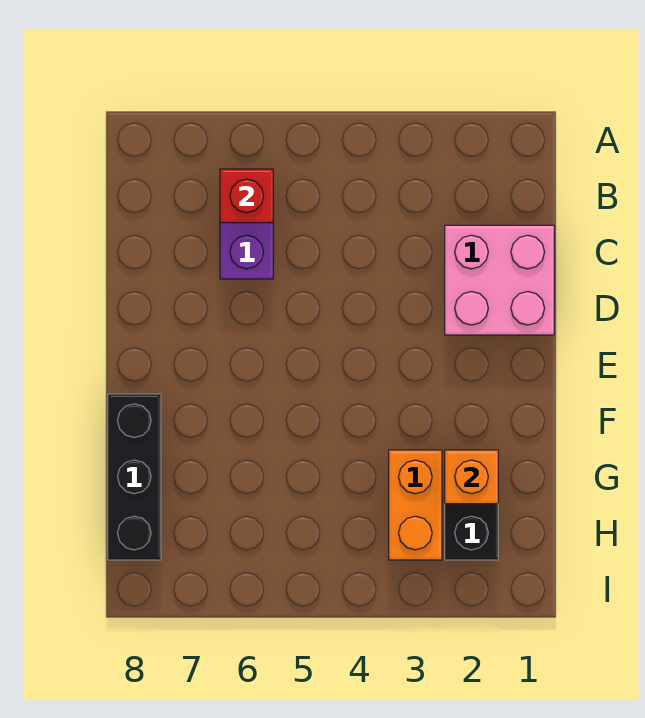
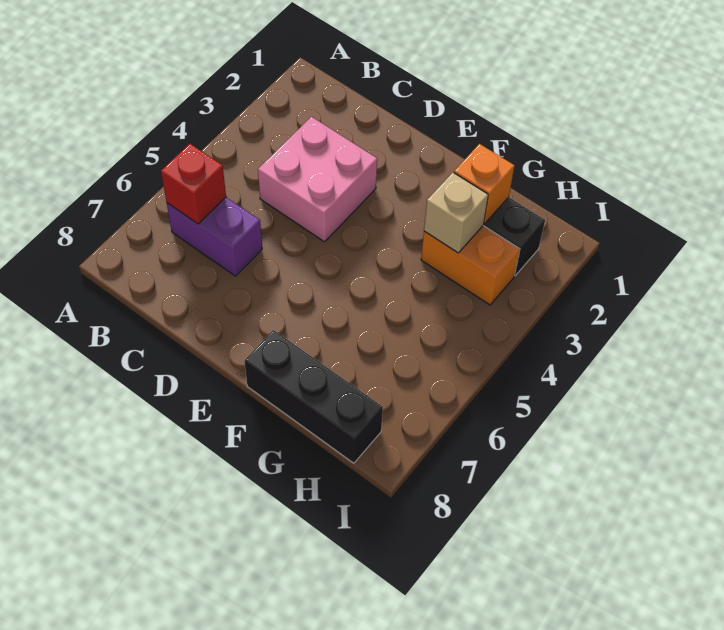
pink 2x2 brick [445,225,554,335] -> pink 2x2 brick moved to [258,117,377,242]
none -> tan 1x1 brick [424,173,488,253]

